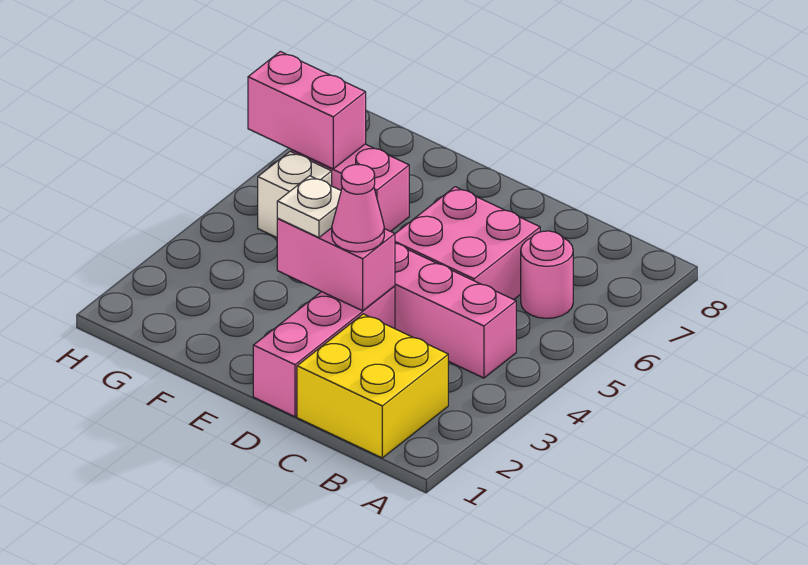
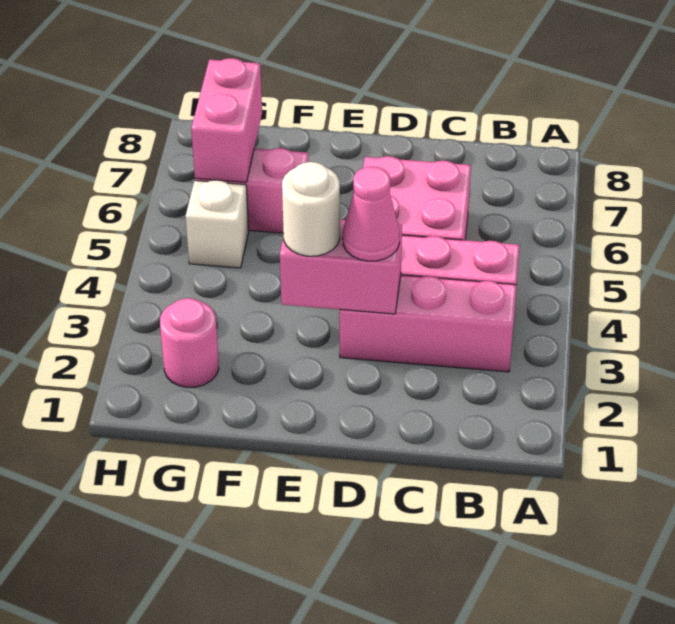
yellow 2x2 brick [297,314,448,458] -> none
pink 1x1 round brick [521,231,573,318] -> pink 1x1 round brick moved to [160,298,219,388]
pink 1x3 brick [253,286,395,417] -> pink 1x3 brick turned to [340,275,517,372]
white 1x1 plate [277,176,341,238] -> white 1x1 round brick [282,162,340,256]
pink 1x2 brick [248,52,366,169] -> pink 1x2 brick turned to [191,58,262,182]

